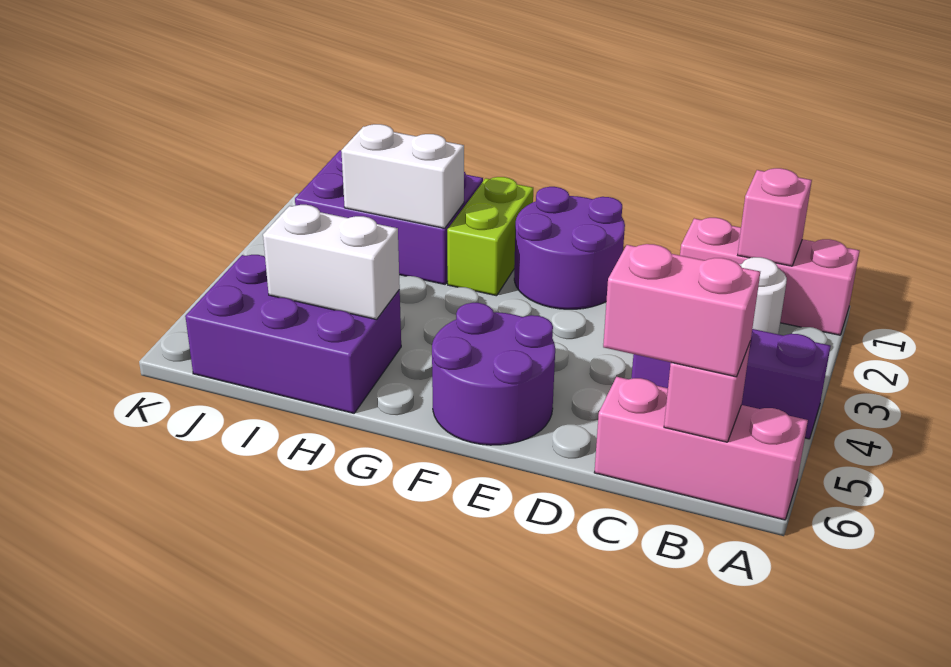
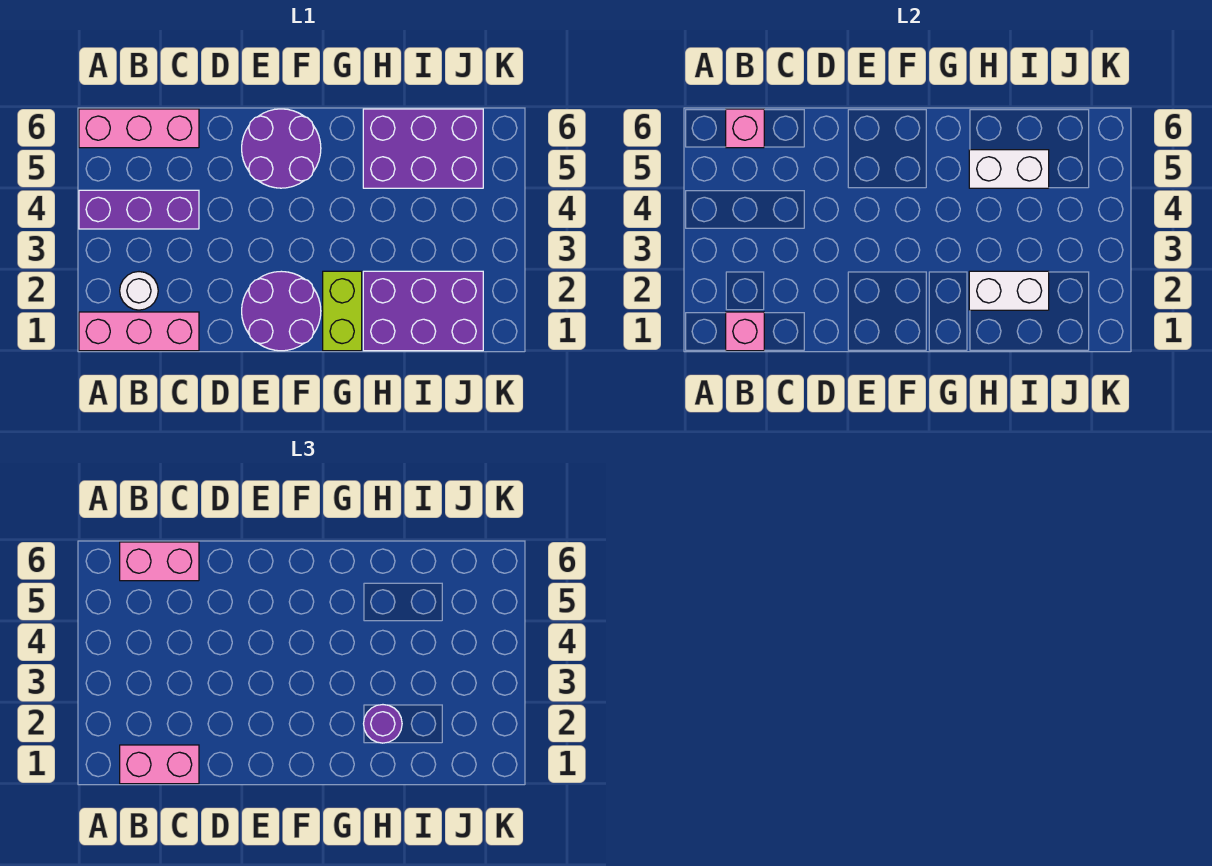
none -> pink 1x2 brick [120,745,199,784]
none -> purple 1x1 round brick [364,705,402,743]

